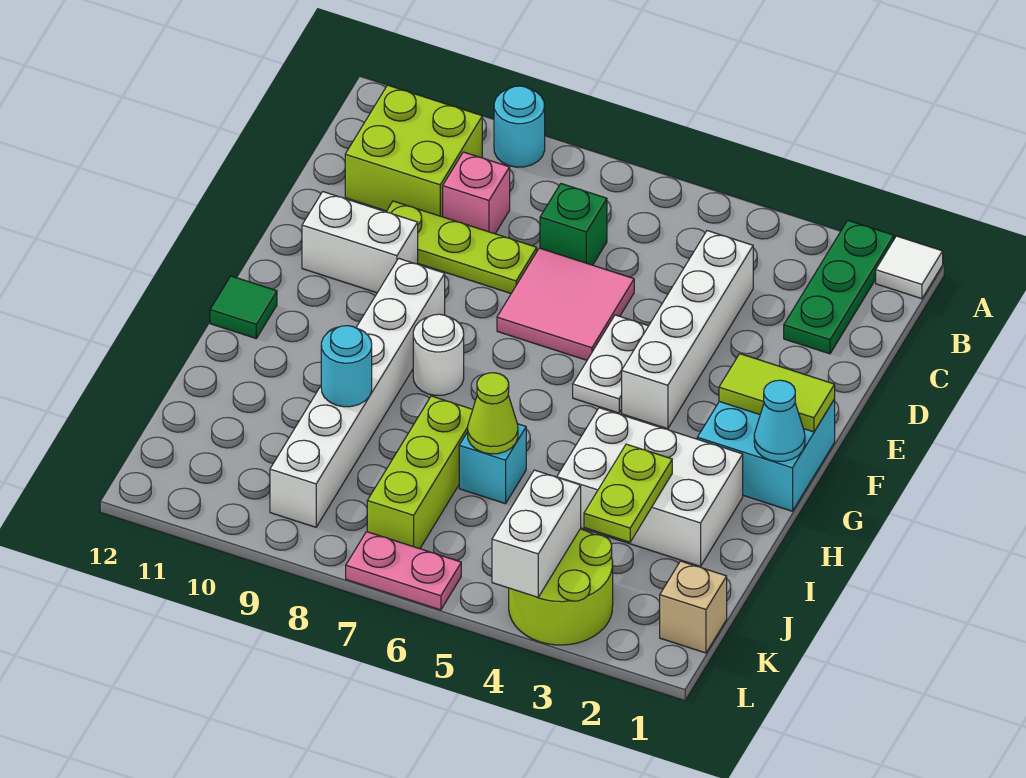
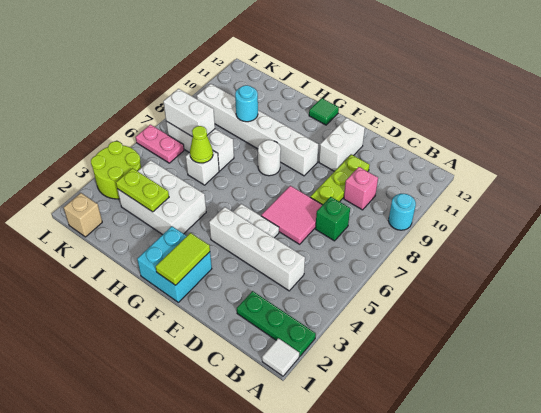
lime 2x2 brick [345,85,482,217] -> none
cyan 1x1 cone [754,380,805,461] -> none
white 2x3 brick [557,408,743,566] -> white 2x3 brick turned to [117,160,206,235]
cyan 1x1 brick [459,424,526,504] -> white 1x1 brick [186,151,219,185]
lime 1x3 brick [367,396,473,549] -> white 1x3 brick [166,121,234,171]
white 1x2 brick [492,470,581,597] -> white 1x2 brick moved to [163,89,215,137]
pink 1x2 plate [346,532,461,610] -> pink 1x2 plate turned to [136,125,184,163]

